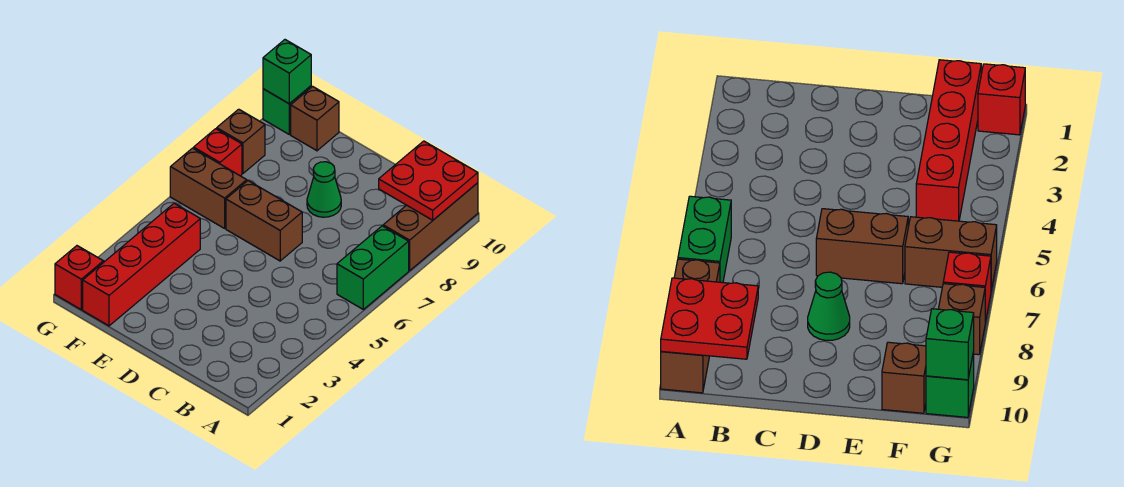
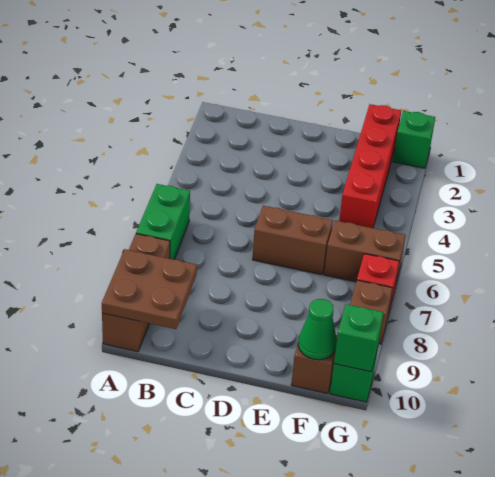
red 2x2 plate [379,141,478,220] -> brown 2x2 plate [102,249,197,329]
green 1x1 cone [307,162,341,217] -> green 1x1 cone moved to [298,299,337,360]
red 1x1 brick [55,246,103,310] -> green 1x1 brick [393,111,435,168]

